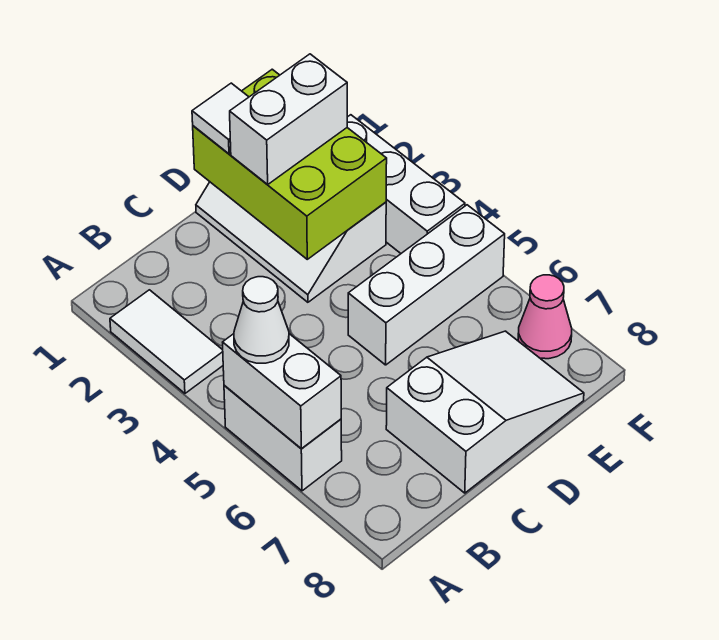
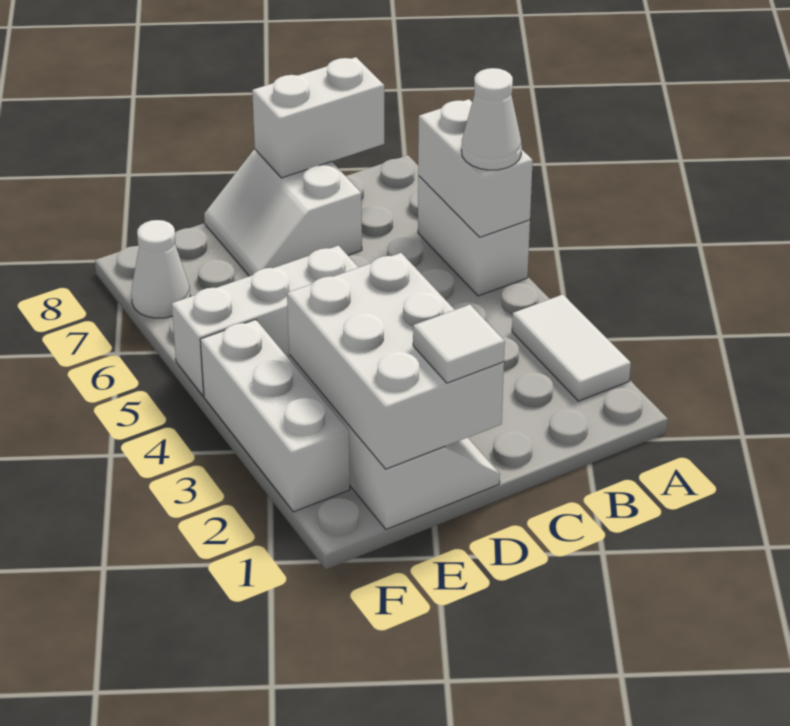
white 2x3 slope [386,331,584,493] -> white 2x2 slope [204,150,362,276]
lime 2x3 brick [193,69,387,259] -> white 2x3 brick [287,253,504,469]
white 1x2 brick [230,54,347,185] -> white 1x2 brick moved to [252,57,384,178]
pink 1x1 cone [518,275,572,359] -> white 1x1 cone [131,220,190,318]

